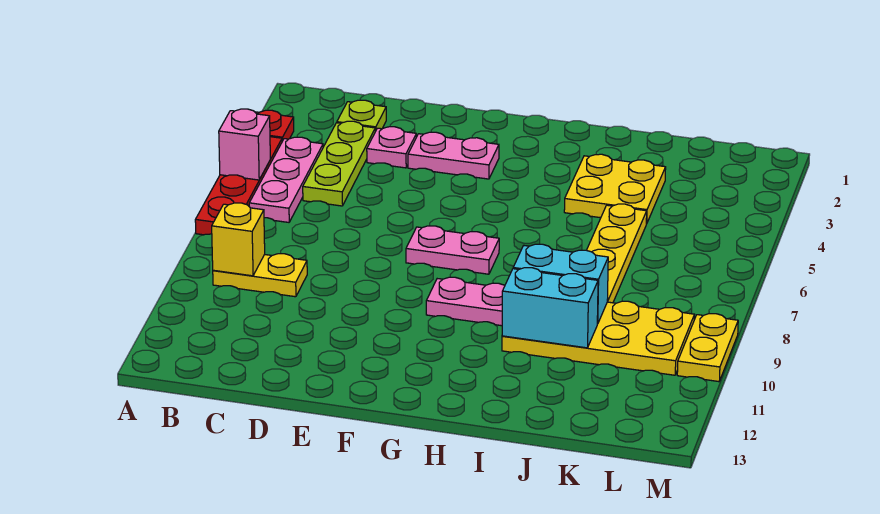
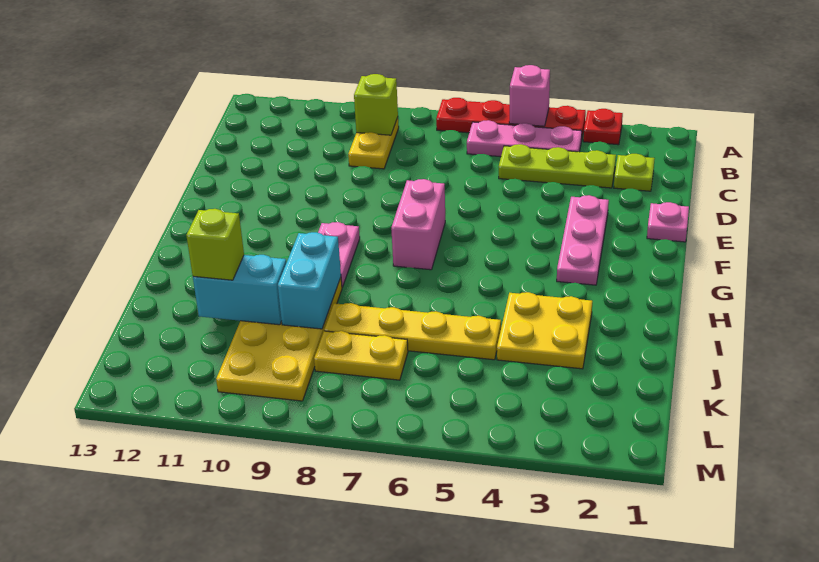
yellow 1x1 brick [212,203,265,276] -> lime 1x1 brick [354,74,398,135]
pink 1x1 plate [367,127,416,168] -> pink 1x1 plate moved to [647,202,689,242]
pink 1x2 plate [408,132,499,179] -> pink 1x3 plate [557,195,609,285]
pink 1x2 plate [406,226,499,274] -> pink 1x2 brick [391,179,445,270]
cyan 1x2 brick [502,268,598,348] -> cyan 1x2 brick turned to [193,255,286,325]
none -> lime 1x1 brick [186,209,244,280]
yellow 1x2 plate [677,314,738,382] -> yellow 1x2 plate moved to [314,331,408,380]

